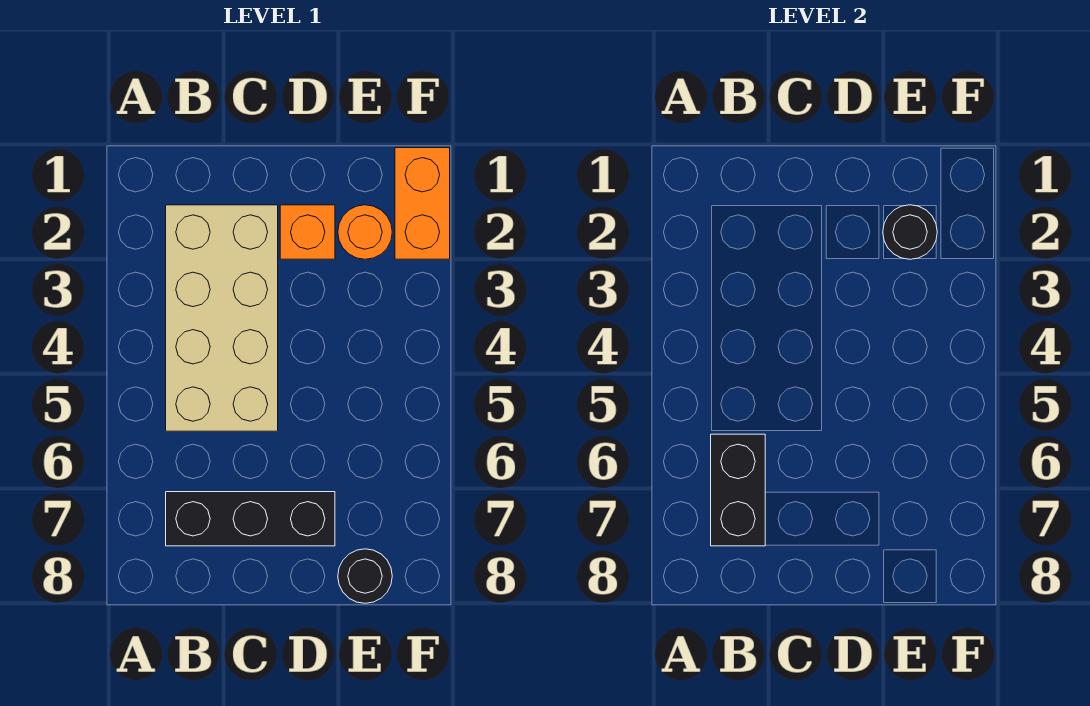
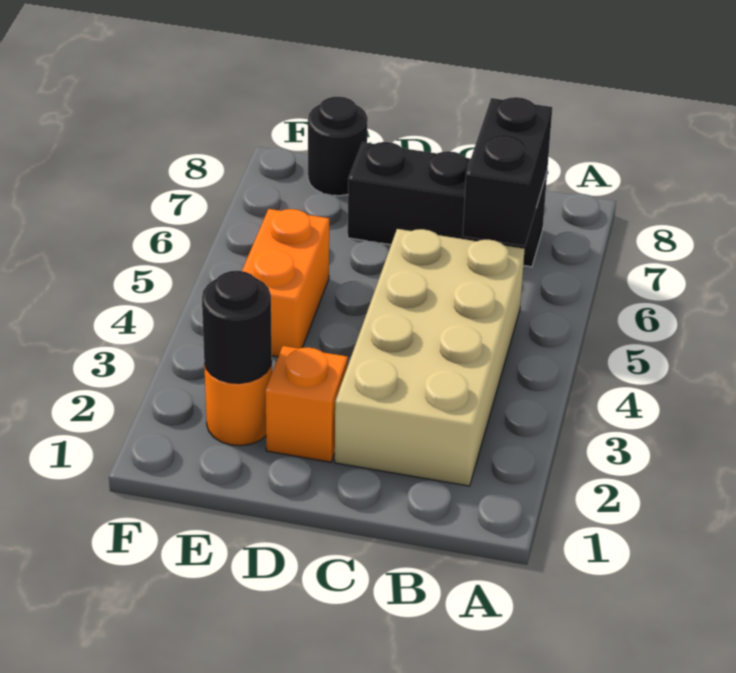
orange 1x2 brick [395,148,450,259] -> orange 1x2 brick moved to [242,209,329,357]

